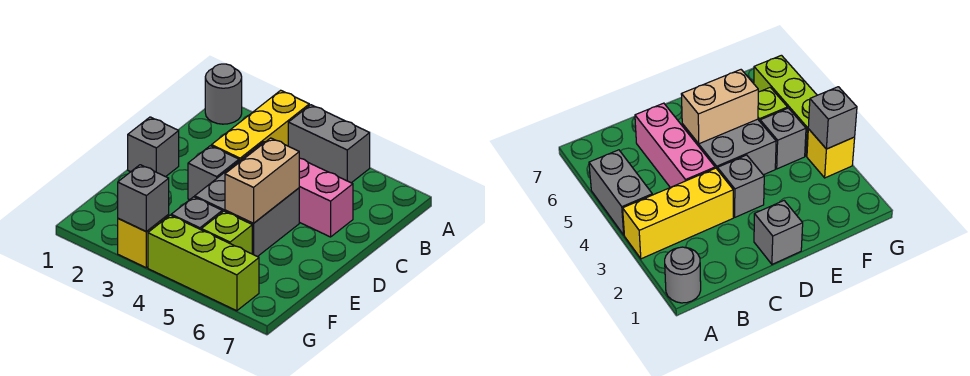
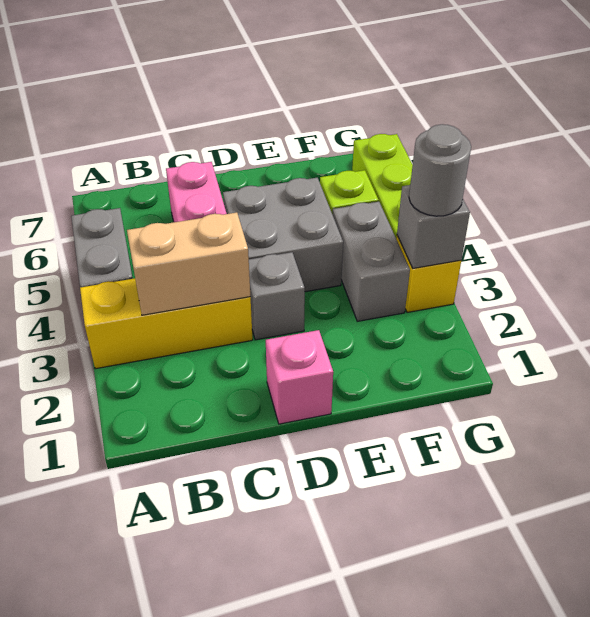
grey 1x1 round brick [205,64,242,124] -> grey 1x1 round brick moved to [409,124,471,216]
grey 1x1 brick [128,117,179,177] -> pink 1x1 brick [266,330,333,424]
tan 1x2 brick [225,138,299,223] -> tan 1x2 brick moved to [127,212,250,315]
grey 1x1 brick [171,197,222,230] -> grey 1x2 brick [332,202,410,321]

